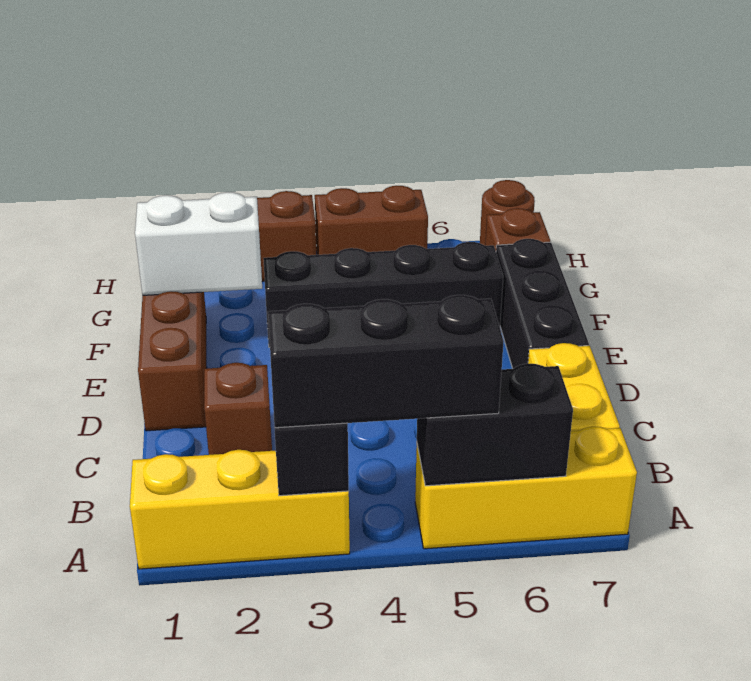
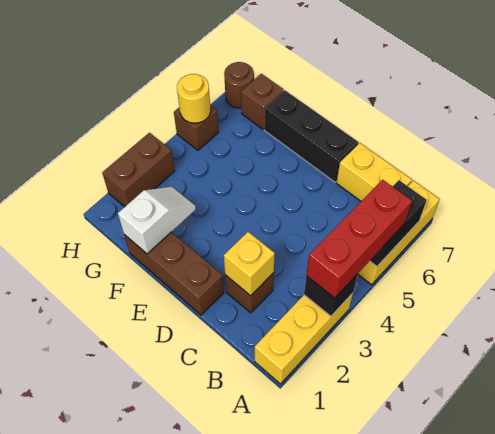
black 1x3 brick [268,295,504,428] -> red 1x3 brick [306,180,412,298]
none -> yellow 1x1 brick [224,232,275,296]
white 1x2 brick [135,192,262,295] -> white 1x2 slope [118,187,196,254]
black 1x4 brick [263,242,503,347] -> none
brown 1x2 brick [315,186,428,255] -> brown 1x1 brick [174,105,219,150]
none -> yellow 1x1 round brick [177,74,211,123]

